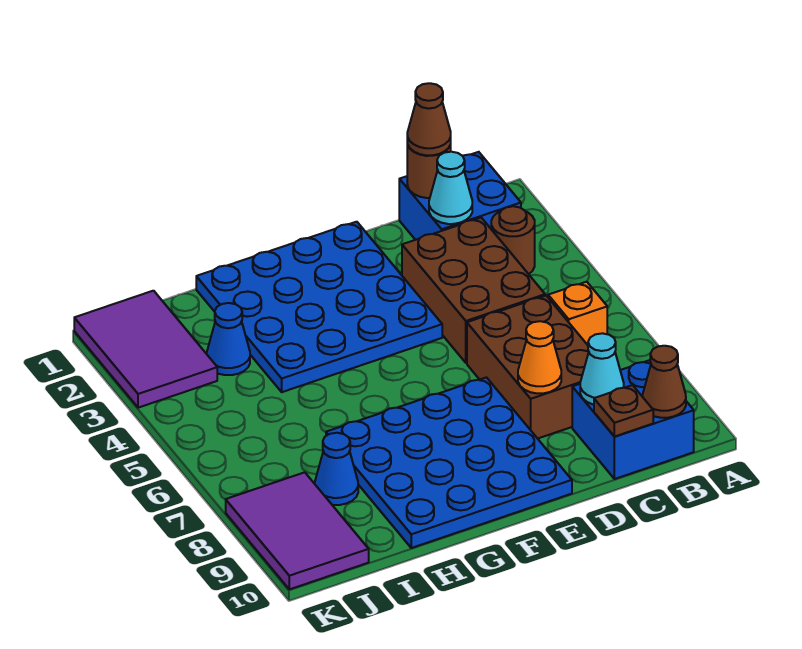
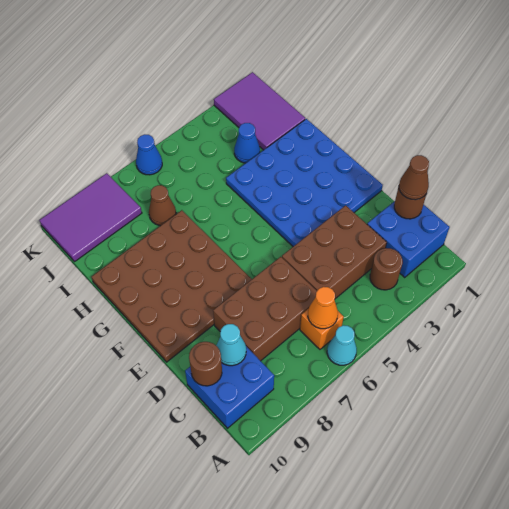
brown 1x1 cone [643,346,686,418] -> brown 1x1 cone moved to [149,185,176,226]
cyan 1x1 cone [429,152,472,224] -> cyan 1x1 cone moved to [327,325,357,365]
brown 1x1 plate [594,385,653,437] -> brown 1x1 round brick [189,342,222,386]
orange 1x1 cone [518,321,561,393] -> orange 1x1 cone moved to [308,287,338,329]
blue 4x4 plate [326,377,572,548] -> brown 4x4 plate [92,210,252,362]
blue 1x1 cone [315,433,358,505] -> blue 1x1 cone moved to [136,134,162,175]
purple 2x3 tile [74,291,217,408] -> purple 2x3 tile turned to [214,72,305,150]

